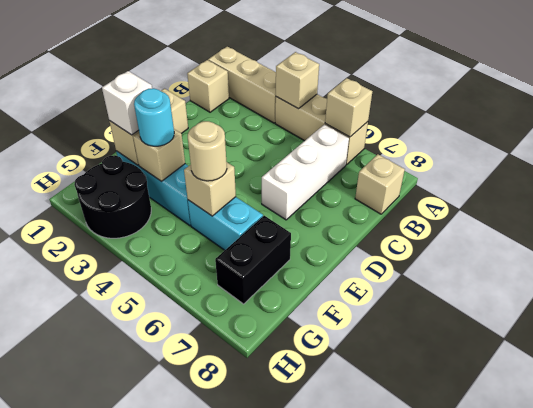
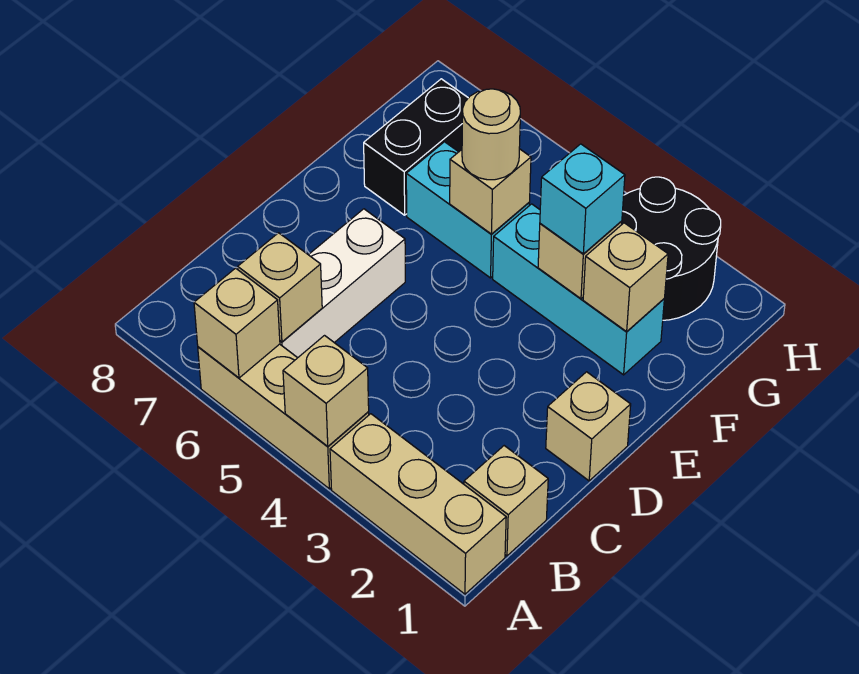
tan 1x1 brick [355,154,405,214] -> tan 1x1 brick moved to [238,233,322,342]
white 1x1 brick [102,71,152,135] -> none
cyan 1x1 round brick [134,88,174,146] -> cyan 1x1 brick [540,144,625,254]

